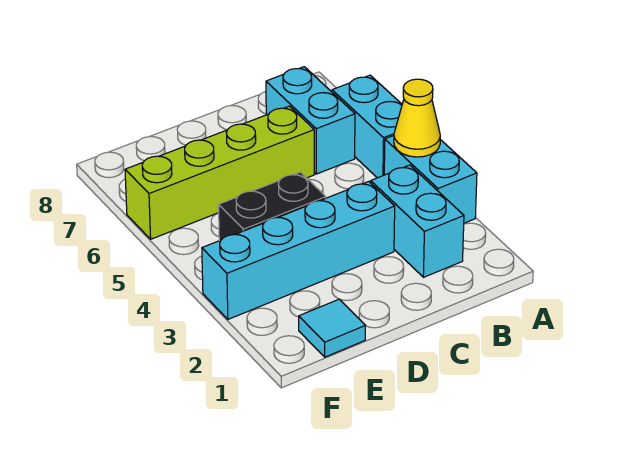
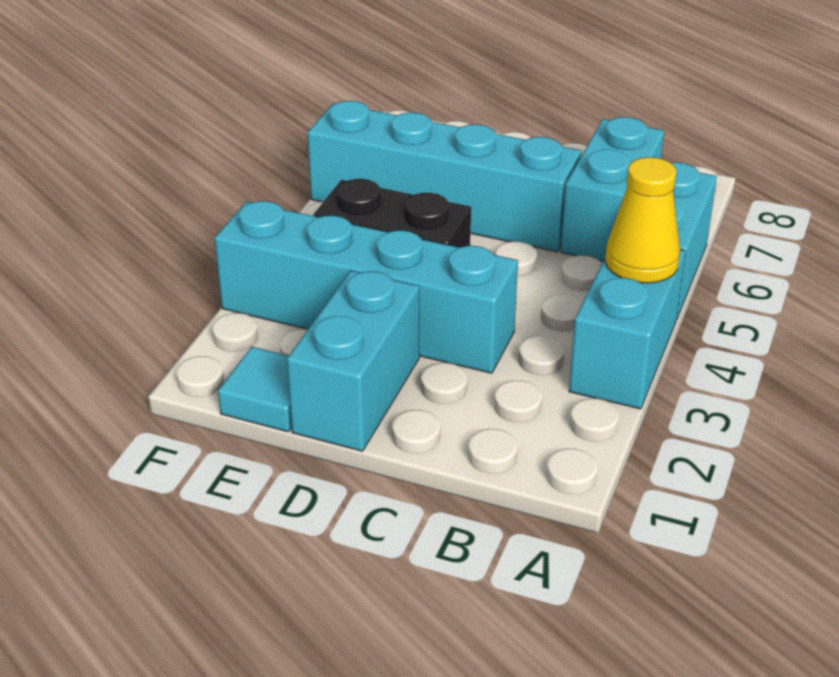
cyan 1x2 brick [371,165,464,277] -> cyan 1x2 brick moved to [287,271,419,451]
lime 1x4 brick [125,106,314,239] -> cyan 1x4 brick [308,101,581,252]

